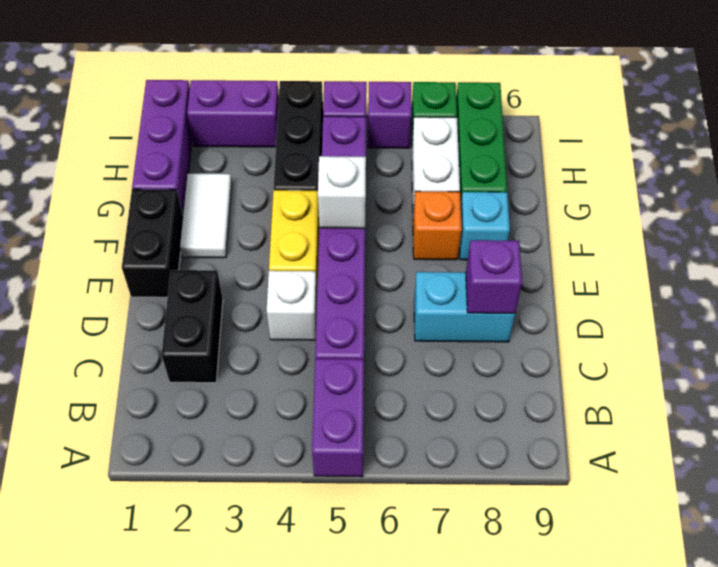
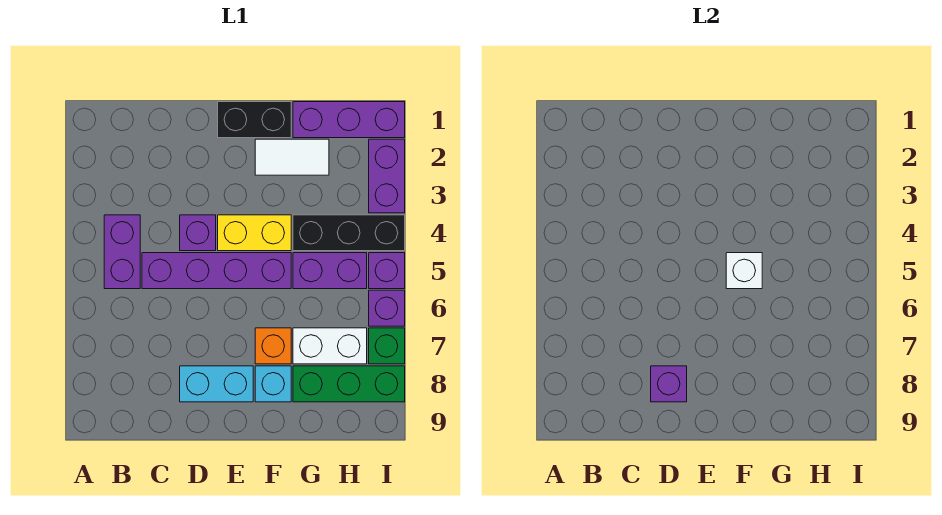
purple 1x2 brick [312,359,364,477] -> purple 1x2 brick turned to [104,215,140,289]
black 1x2 brick [162,270,223,383] -> none
white 1x1 brick [267,271,317,340] -> purple 1x1 brick [180,215,216,251]
cyan 1x2 brick [414,272,515,342] -> cyan 1x2 brick turned to [180,366,253,402]

